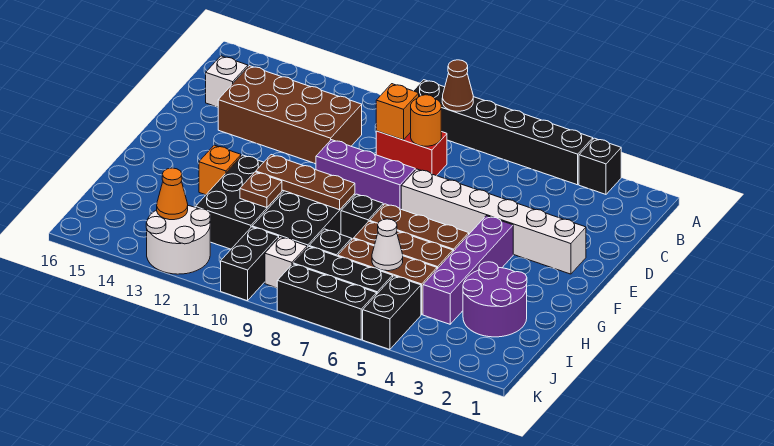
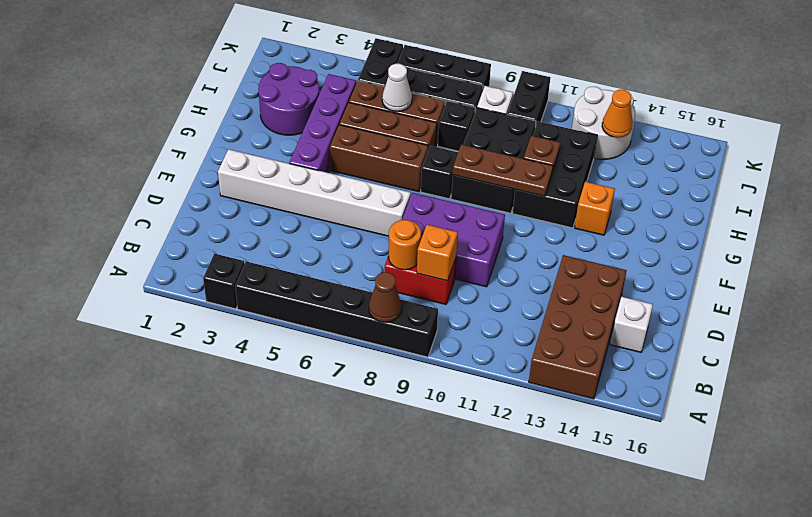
brown 2x4 brick [218,66,362,164] -> brown 2x4 brick turned to [529,255,627,399]
purple 1x3 brick [316,140,415,209] -> purple 2x3 brick [402,193,505,287]

